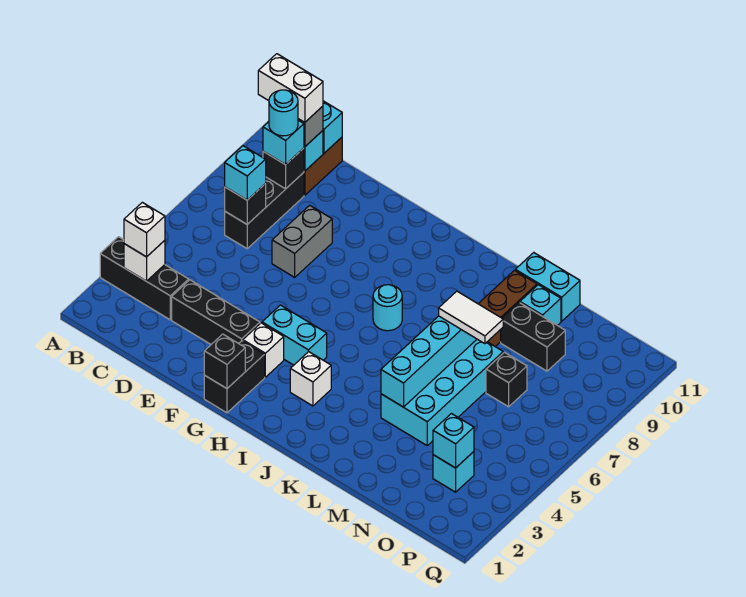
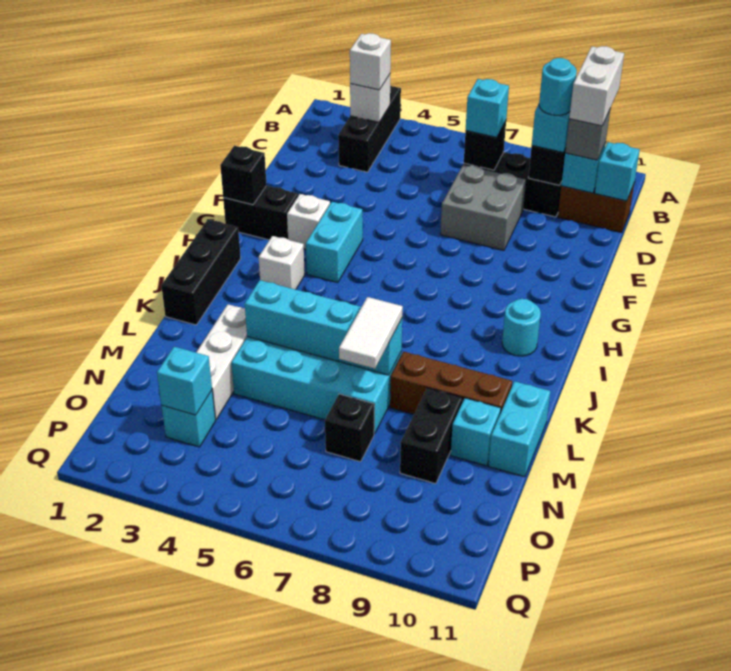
black 1x3 brick [172,280,260,344] -> black 1x3 brick moved to [161,220,241,325]
grey 1x2 brick [272,205,332,277] -> grey 2x2 brick [440,164,526,250]
cyan 1x1 round brick [373,285,402,331] -> cyan 1x1 round brick moved to [502,299,541,356]
none -> white 1x3 brick [196,304,247,420]

